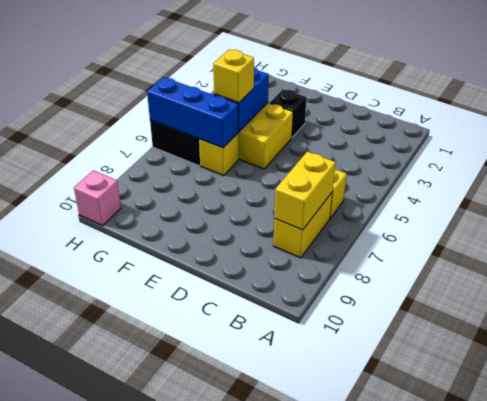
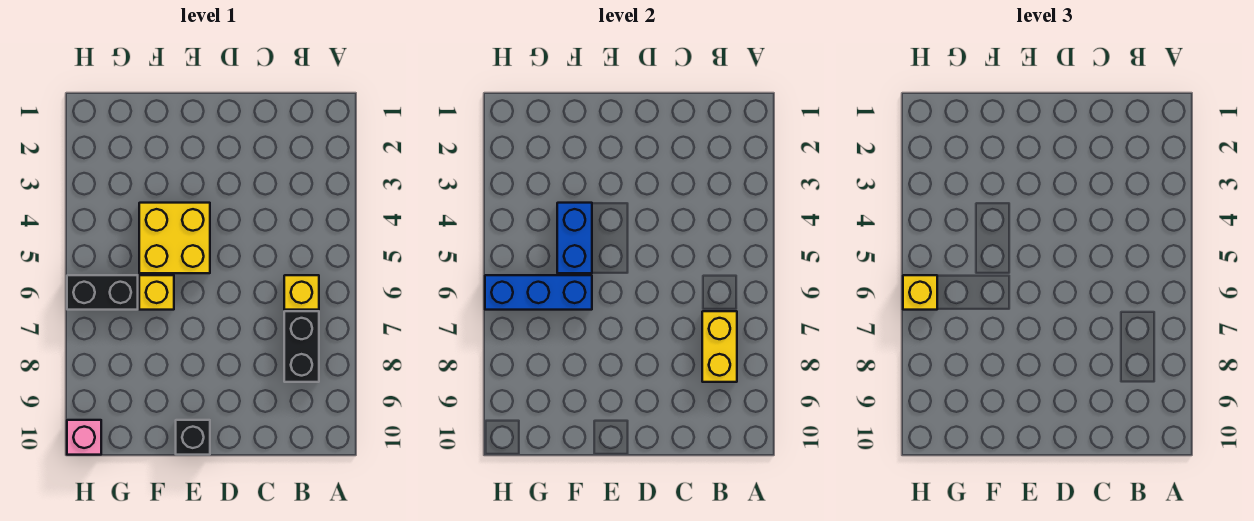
yellow 1x2 brick [273,193,332,258] -> black 1x2 brick [284,311,319,382]
black 1x1 brick [270,89,307,137] -> black 1x1 brick moved to [176,420,210,455]
yellow 1x1 brick [213,49,254,103] -> yellow 1x1 brick moved to [903,275,937,310]

